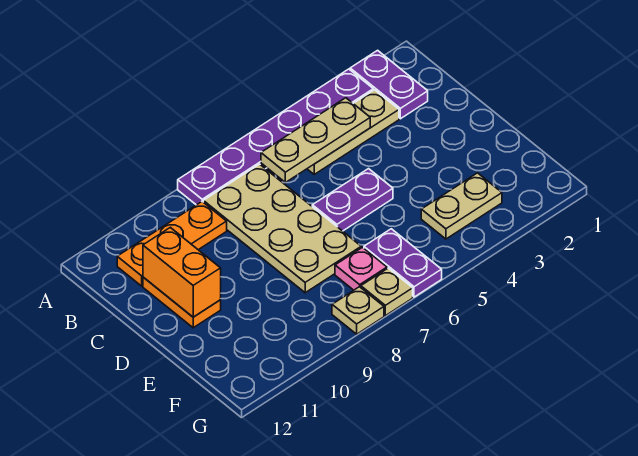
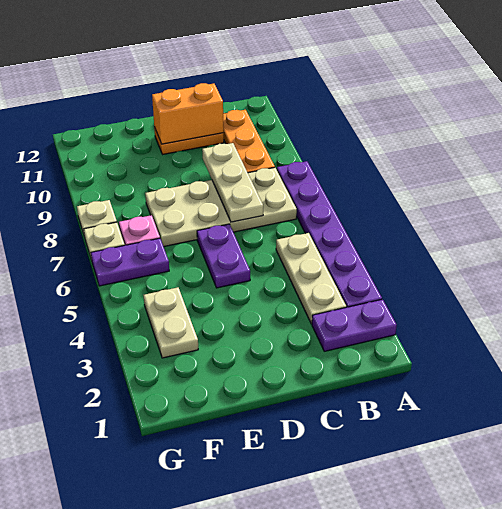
tan 1x3 plate [261,98,370,183] -> tan 1x3 plate moved to [202,143,263,222]

